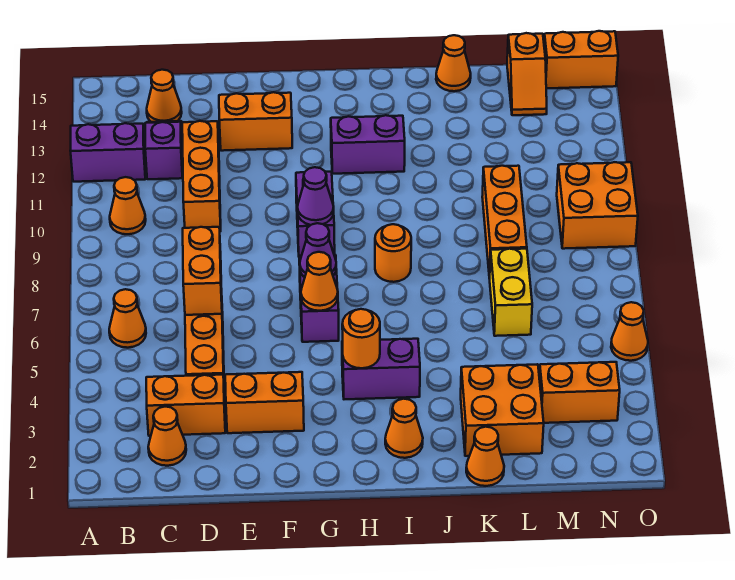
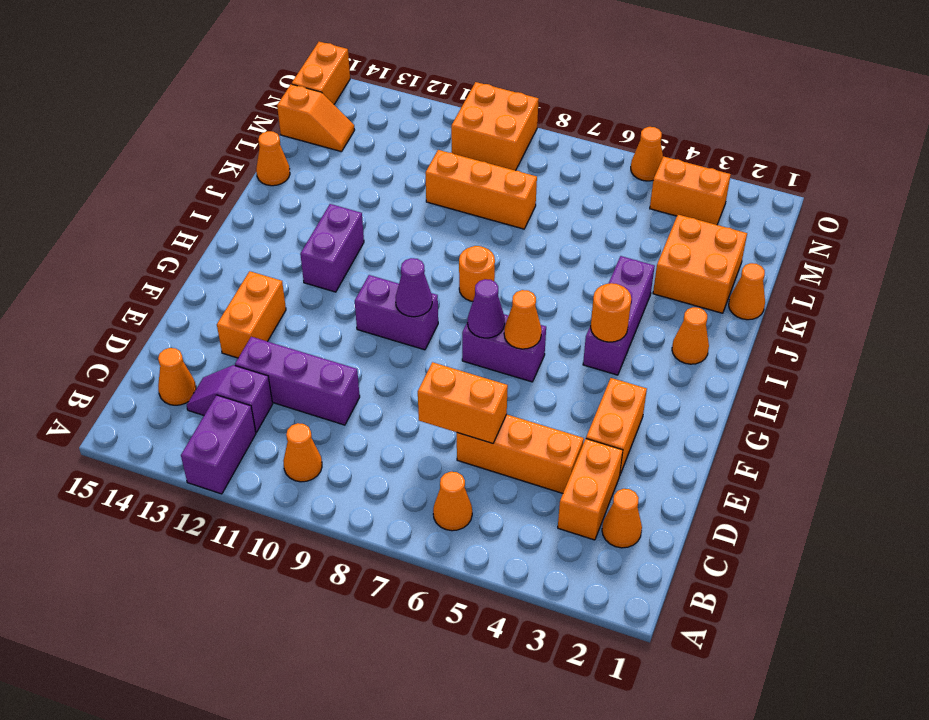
orange 1x3 brick [182,121,221,231] -> purple 1x3 brick [235,337,360,425]
purple 1x2 brick [342,339,420,399] -> purple 1x3 brick [583,256,655,375]
yellow 1x2 brick [489,249,532,336] -> none
orange 1x2 brick [539,362,620,423] -> orange 1x2 brick turned to [650,157,731,225]

